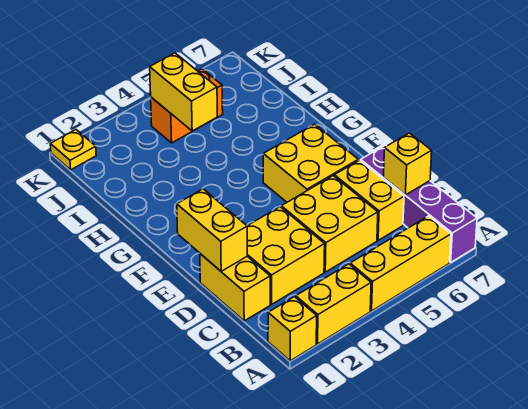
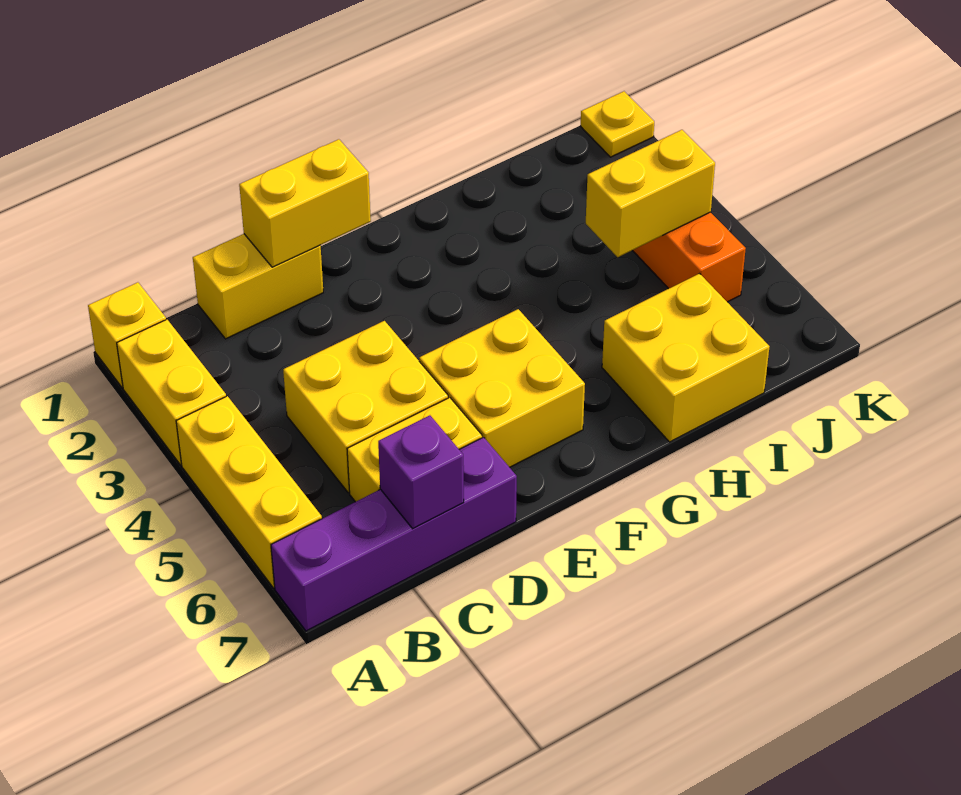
yellow 2x2 brick [247,207,325,304] -> yellow 2x2 brick moved to [602,274,769,442]
yellow 1x1 brick [384,133,432,195] -> purple 1x1 brick [378,415,464,529]

